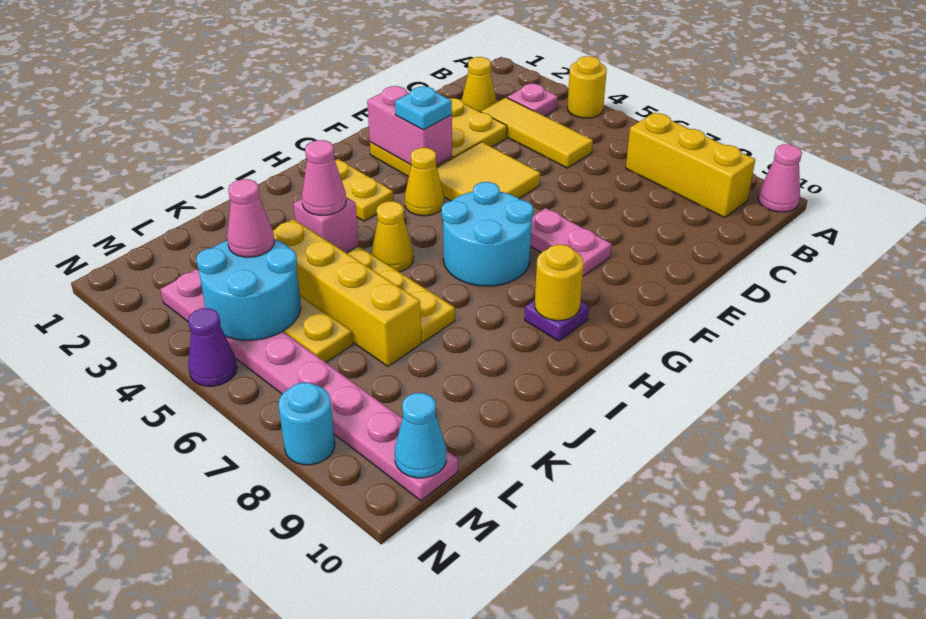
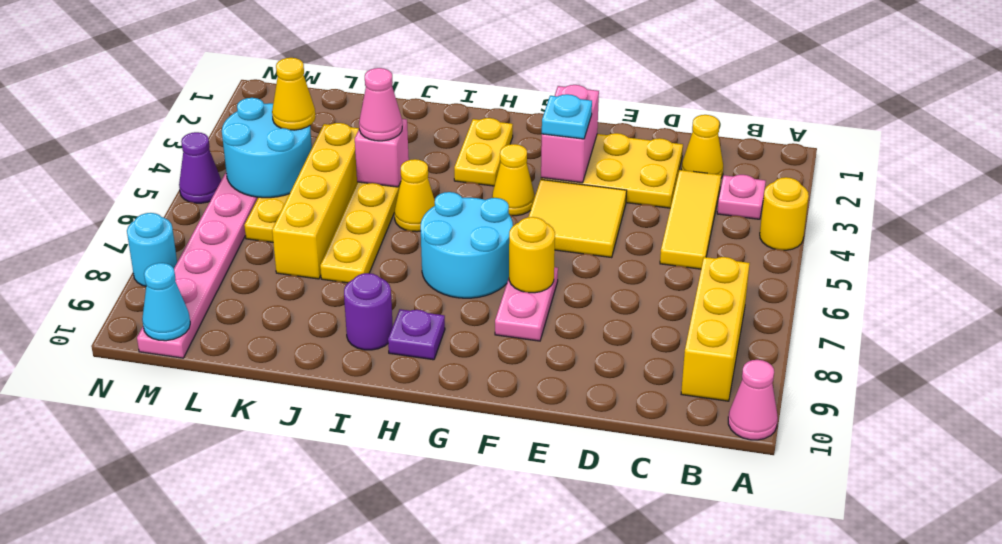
yellow 1x1 round brick [535,245,584,321] -> yellow 1x1 round brick moved to [509,217,555,293]
none -> purple 1x1 round brick [344,273,393,350]
pink 1x1 cone [227,179,274,257] -> yellow 1x1 cone [272,58,315,130]

